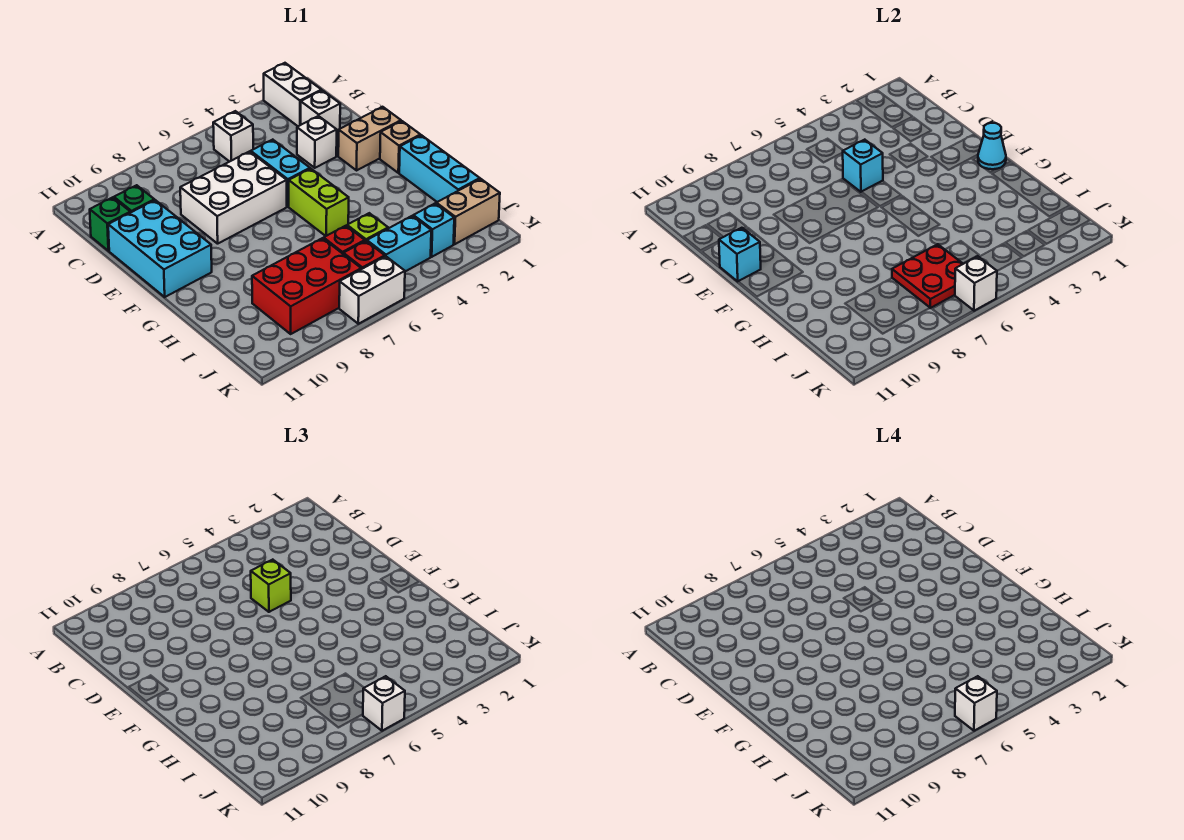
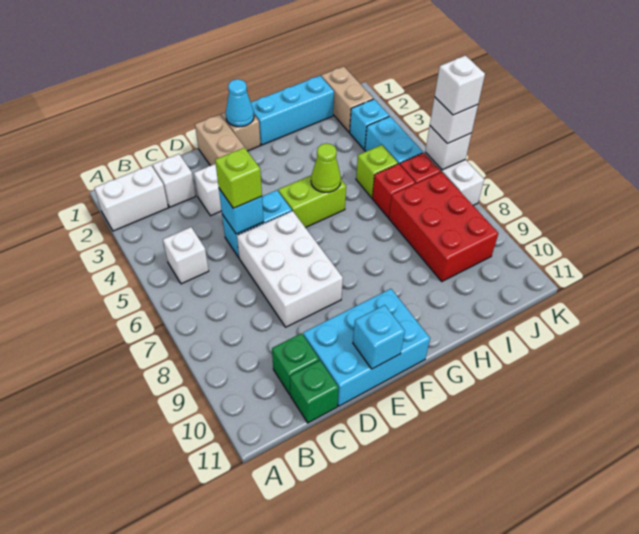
none -> lime 1x1 cone [311,143,341,192]
red 2x2 plate [892,244,963,308] -> none

